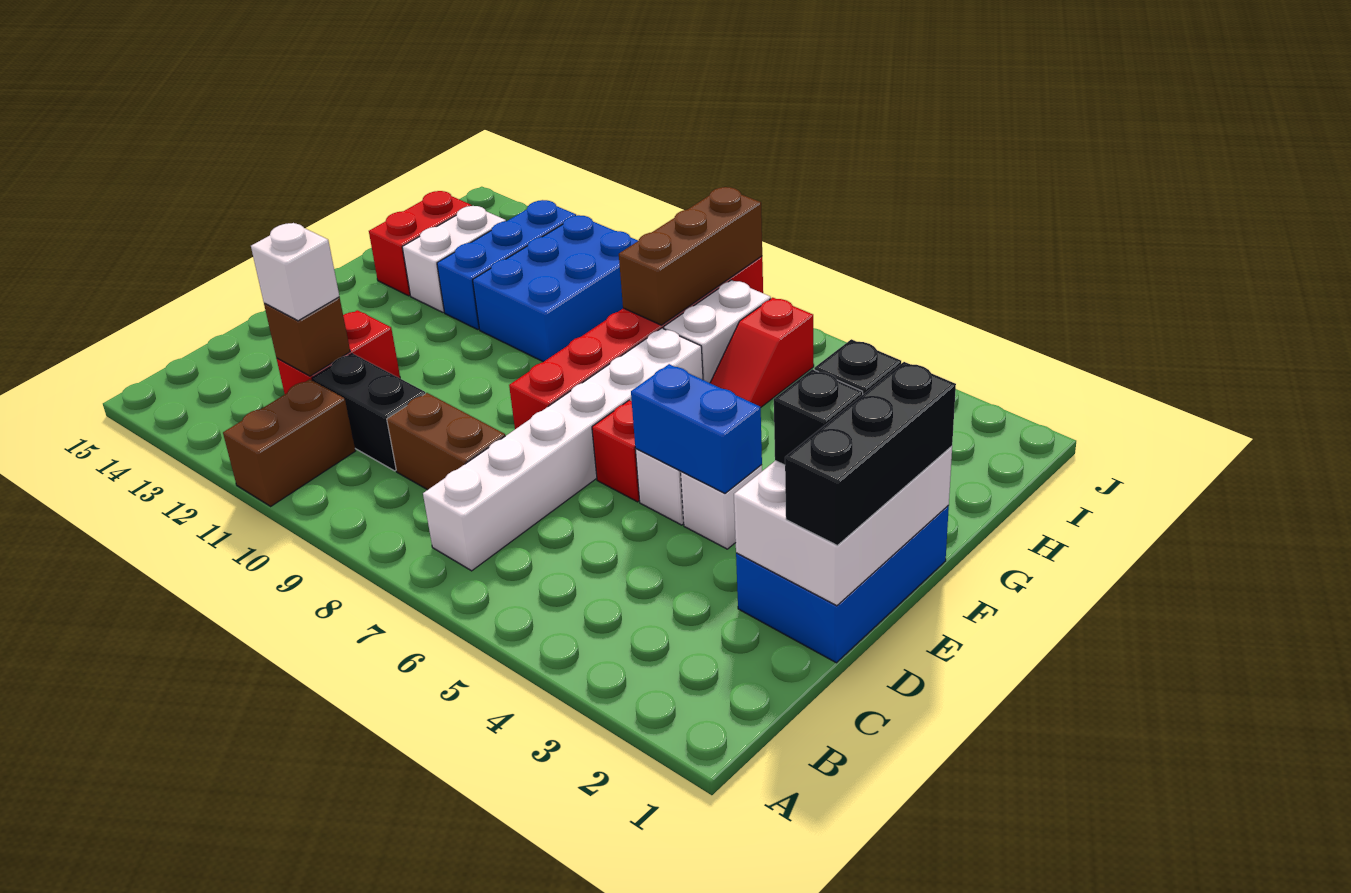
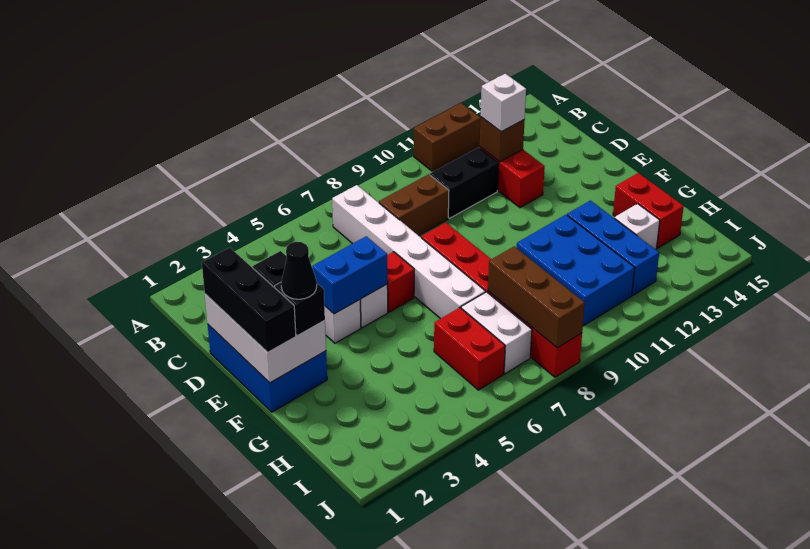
brown 1x2 brick [223,379,355,506] -> brown 1x2 brick turned to [414,103,481,172]
none -> black 1x1 cone [281,242,317,299]
white 1x2 brick [402,206,506,312] -> white 1x1 brick [614,204,660,250]
red 1x2 slope [710,298,814,407] -> red 1x2 brick [434,308,505,390]

